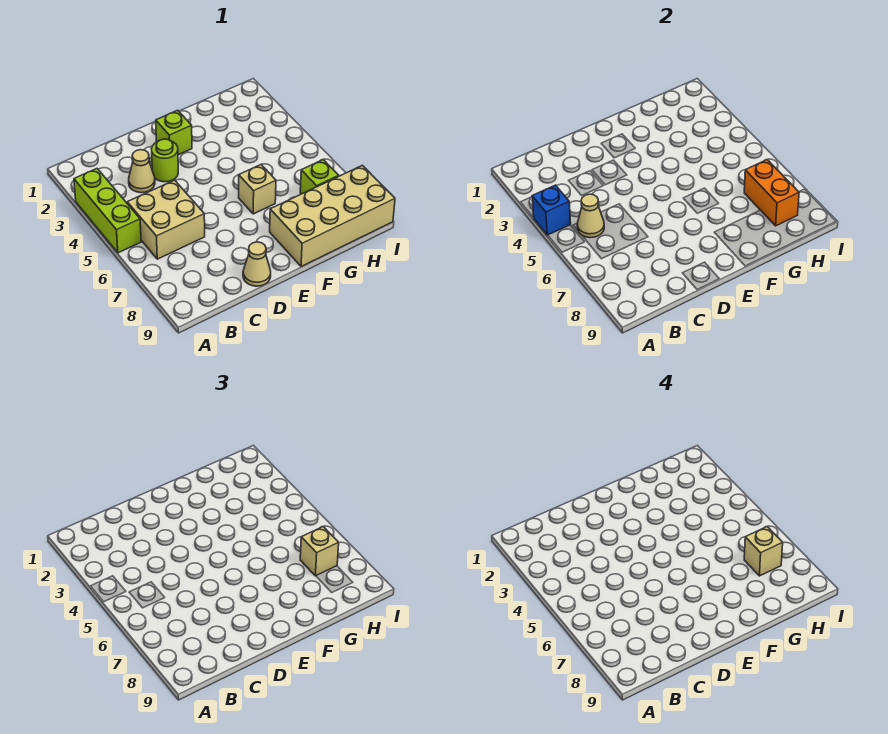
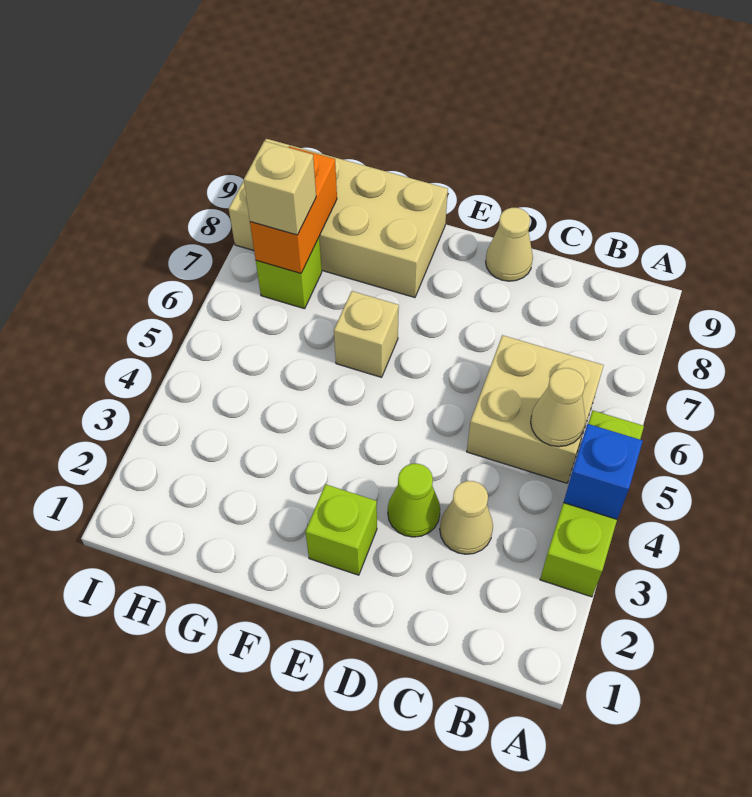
lime 1x1 round brick [152,139,178,182] -> lime 1x1 cone [388,463,440,537]
tan 1x1 brick [744,527,783,576] -> none

